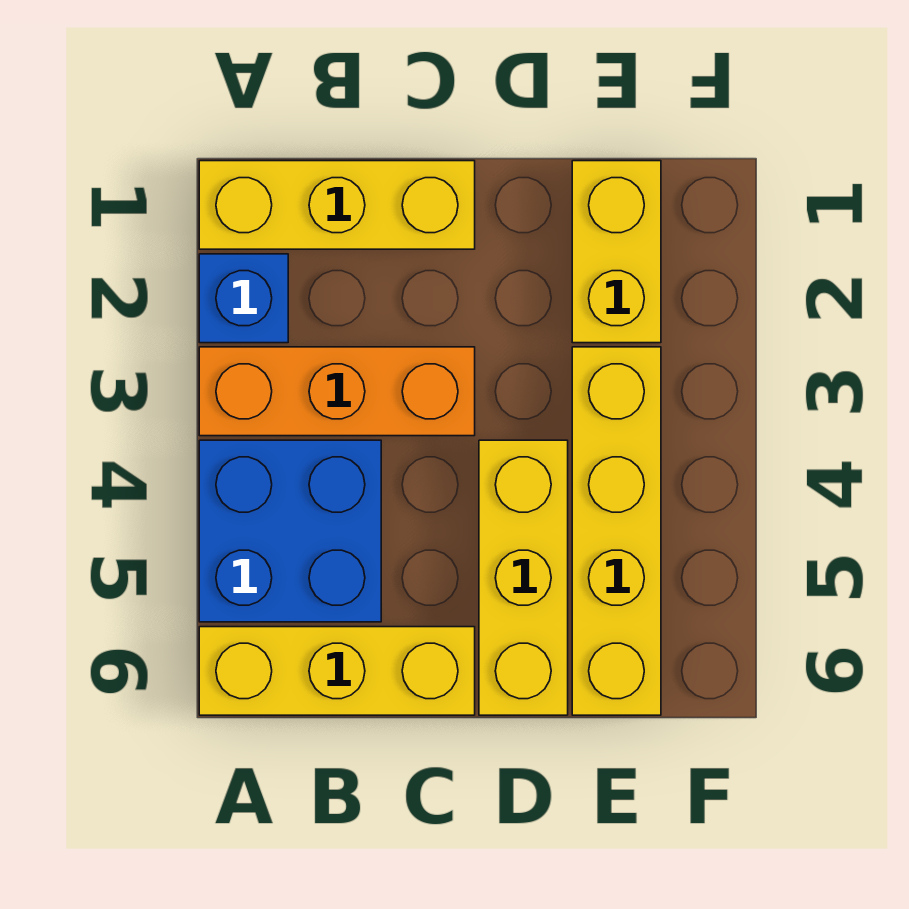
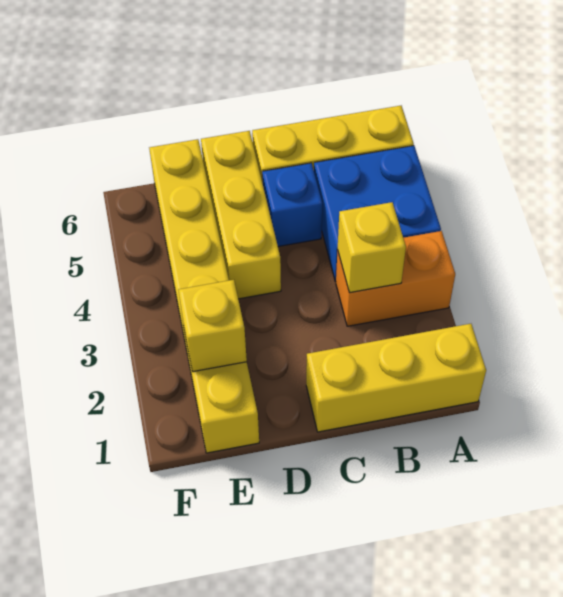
blue 1x1 brick [199,254,288,343] -> blue 1x1 brick moved to [262,163,322,247]
orange 1x3 brick [199,347,475,436] -> orange 1x2 brick [336,231,455,326]
none -> yellow 1x1 brick [338,202,406,293]
none -> yellow 1x1 brick [178,280,247,372]

